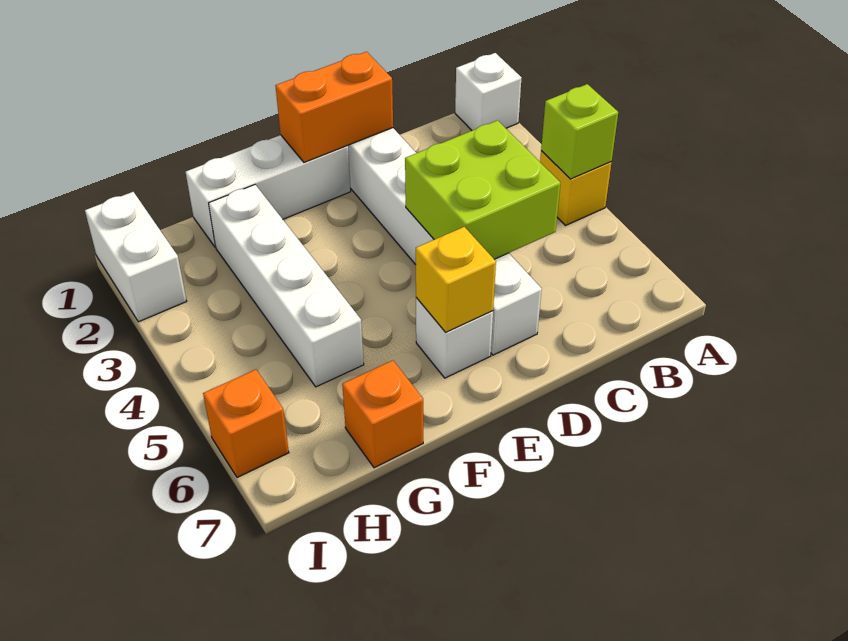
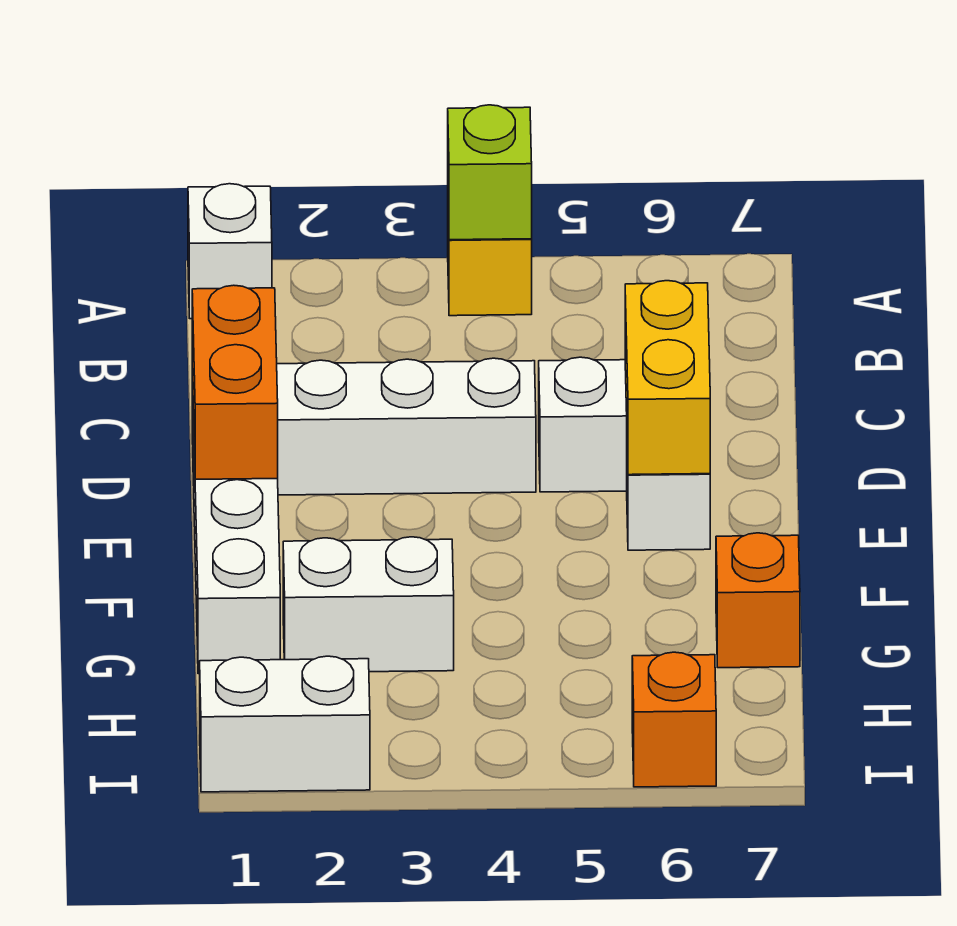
lime 2x2 brick [405,120,561,259] -> none
yellow 1x1 brick [416,227,496,332] -> yellow 1x2 brick [625,281,710,475]
white 1x4 brick [209,185,364,387] -> white 1x2 brick [283,537,454,672]

